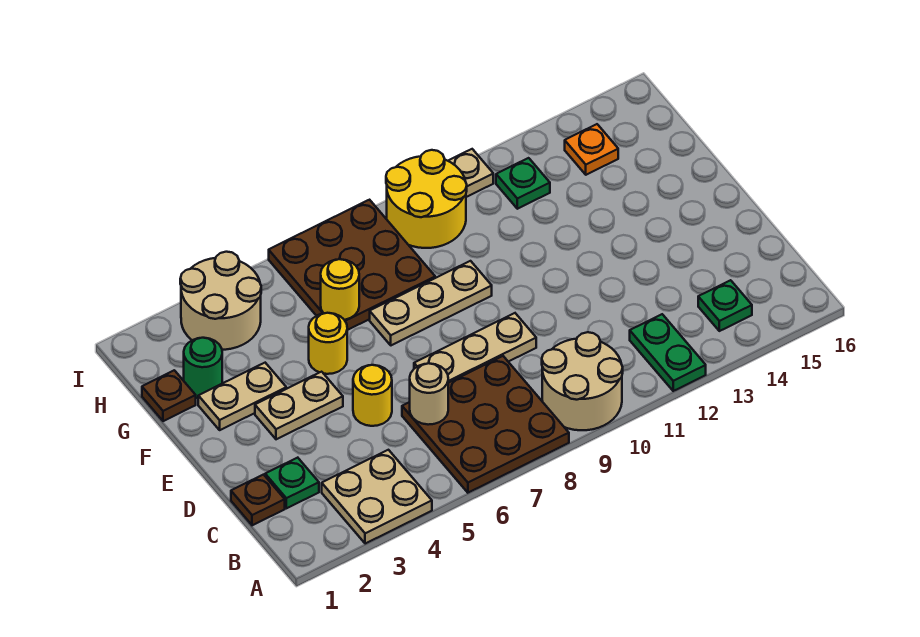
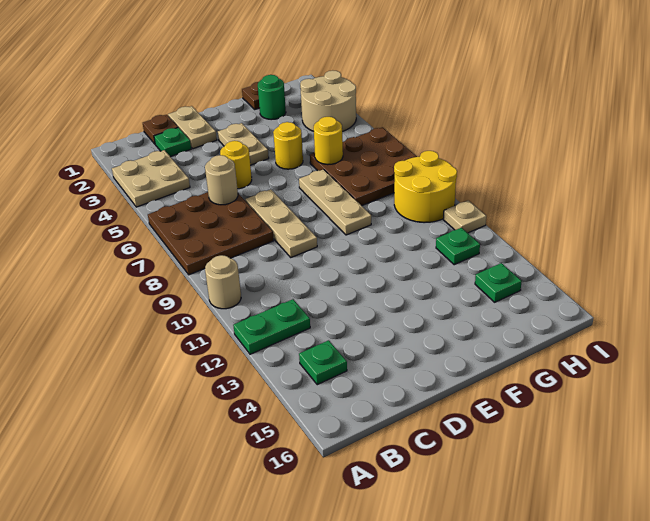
tan 2x2 round brick [542,332,623,430] -> tan 1x1 round brick [205,255,241,309]
tan 1x2 plate [198,363,286,430] -> tan 1x2 plate moved to [168,106,217,149]
orange 1x1 plate [565,124,618,175] -> green 1x1 plate [475,263,522,302]

